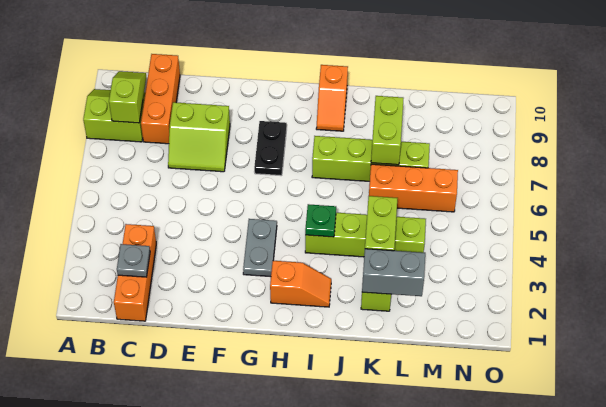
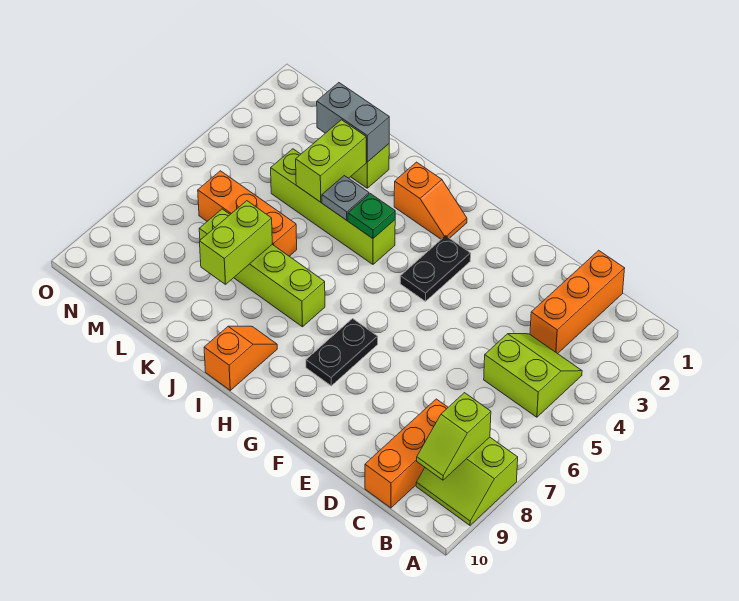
grey 1x1 plate [117,244,150,277] -> grey 1x1 plate moved to [322,176,369,220]
lime 2x2 slope [168,102,230,172] -> lime 2x2 slope moved to [484,334,582,417]
grey 1x2 plate [243,219,277,277] -> black 1x2 plate [400,236,471,301]
orange 1x2 slope [270,261,331,307] -> orange 1x2 slope turned to [394,162,467,239]

